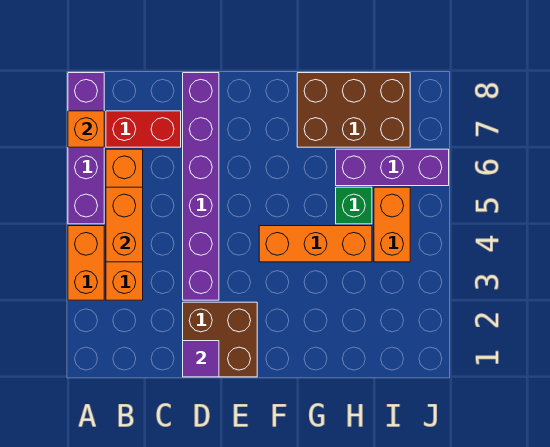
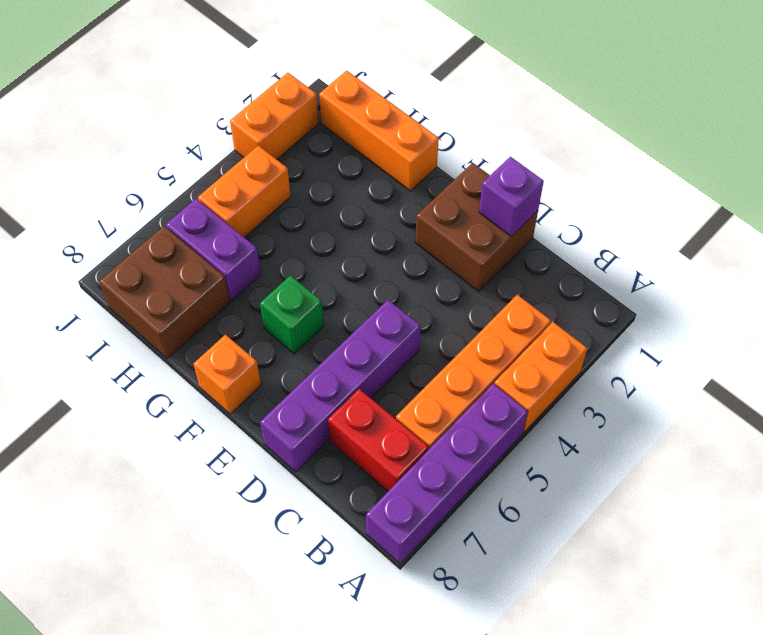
orange 1x1 brick [68,111,104,147] -> orange 1x1 brick moved to [194,335,261,414]
orange 1x2 brick [106,187,143,262] -> orange 1x2 brick moved to [230,73,318,159]
purple 1x1 tile [183,341,219,377] -> purple 1x1 brick [479,157,544,236]
purple 1x6 brick [183,73,219,300] -> purple 1x4 brick [260,300,421,472]
orange 1x3 brick [259,226,372,262] -> orange 1x3 brick moved to [319,70,439,191]
brown 2x3 brick [297,73,410,147] -> brown 2x2 brick [99,226,230,359]
green 1x1 brick [336,187,372,224] -> green 1x1 brick moved to [260,275,324,354]
purple 1x3 brick [336,149,449,186] -> purple 1x2 brick [166,199,261,301]

